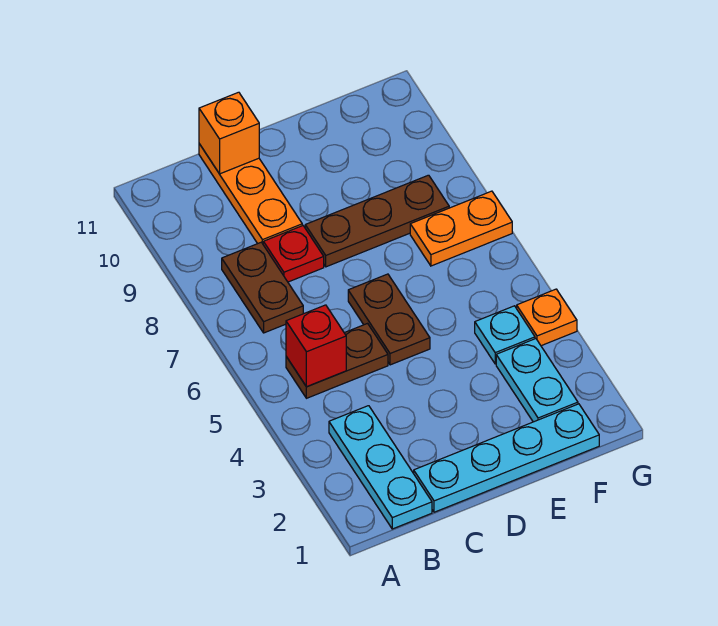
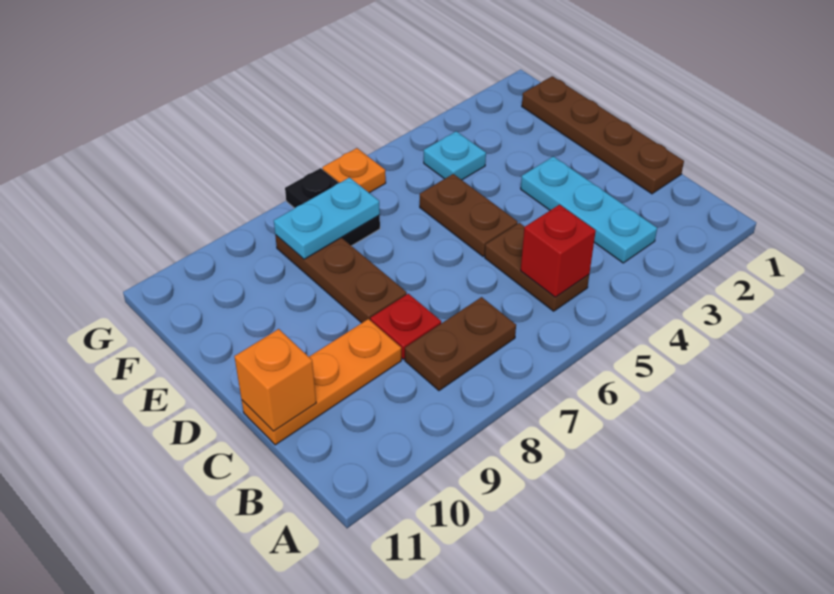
cyan 1x3 plate [329,406,432,529] -> cyan 1x3 plate turned to [521,156,657,263]
cyan 1x4 plate [414,404,599,512] -> brown 1x4 plate [522,76,684,194]
brown 1x2 plate [348,274,430,365] -> brown 1x2 plate turned to [420,174,518,256]
cyan 1x2 plate [496,339,578,422] -> cyan 1x2 plate moved to [274,177,380,259]
orange 1x2 plate [410,191,512,266] -> black 1x2 plate [285,168,380,246]
orange 1x1 plate [517,289,577,346] -> orange 1x1 plate moved to [322,148,386,193]

